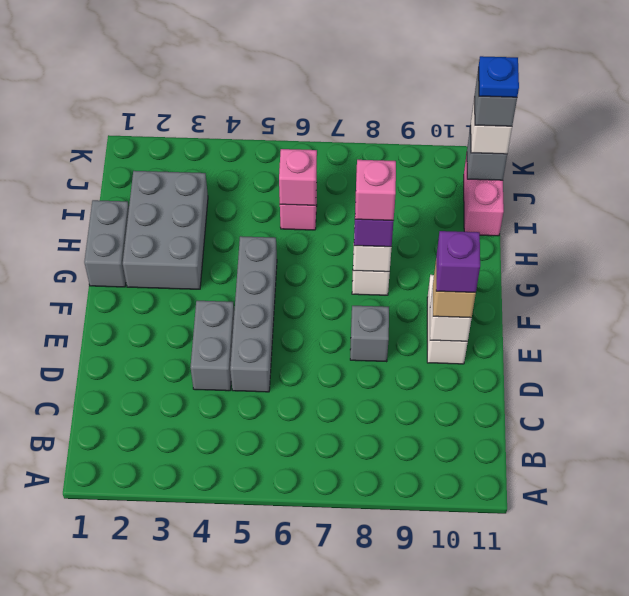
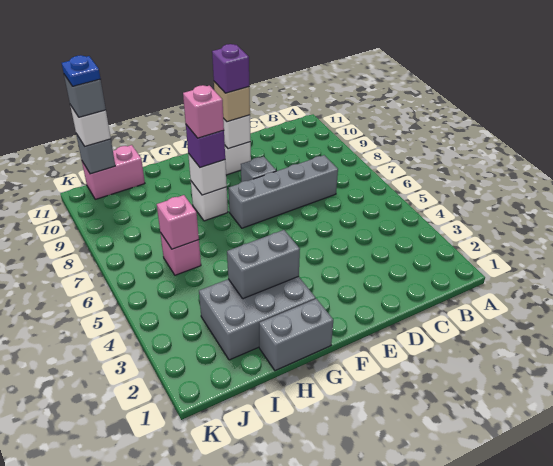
grey 1x2 brick [191,301,234,391] -> grey 1x2 brick moved to [227,230,300,299]
grey 1x4 brick [230,236,277,392] -> grey 1x4 brick moved to [229,155,338,228]

